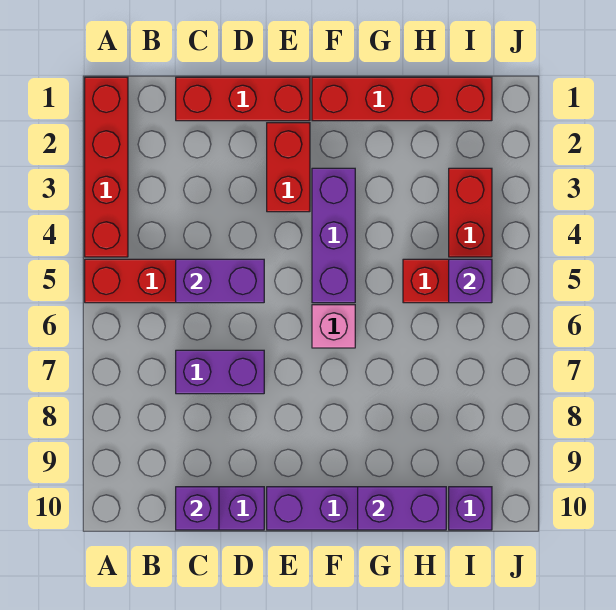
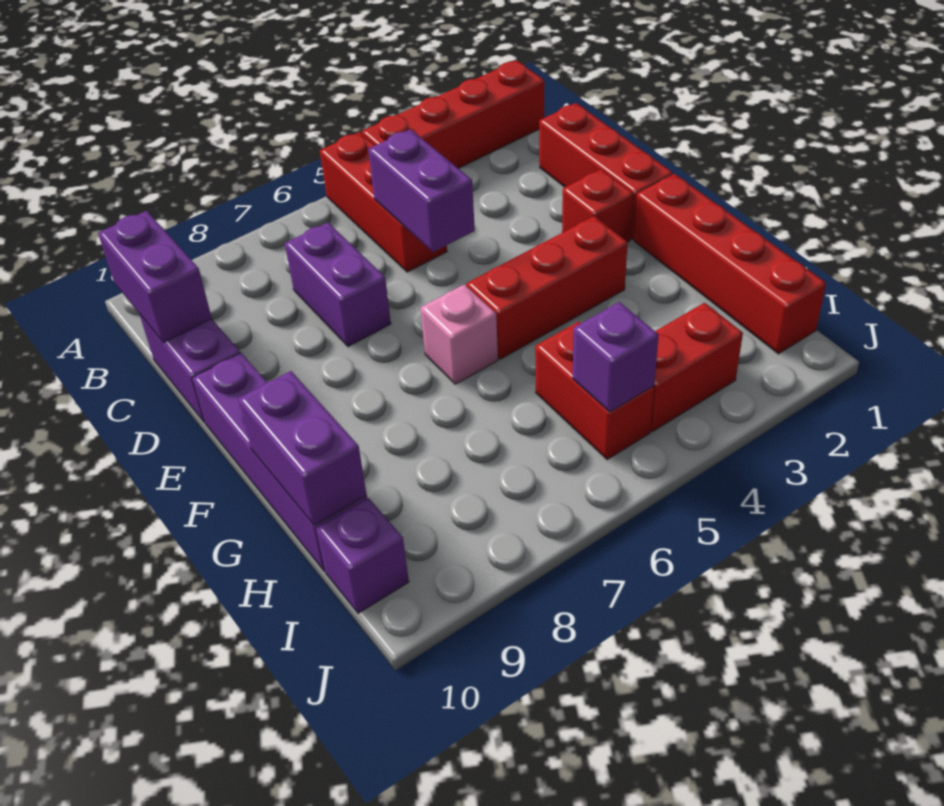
purple 1x1 brick [176,487,219,530] -> purple 1x2 brick [98,211,212,343]
red 1x2 brick [267,123,310,212] -> red 1x1 brick [562,169,633,242]
purple 1x3 brick [312,168,355,303] -> red 1x3 brick [466,216,628,359]

